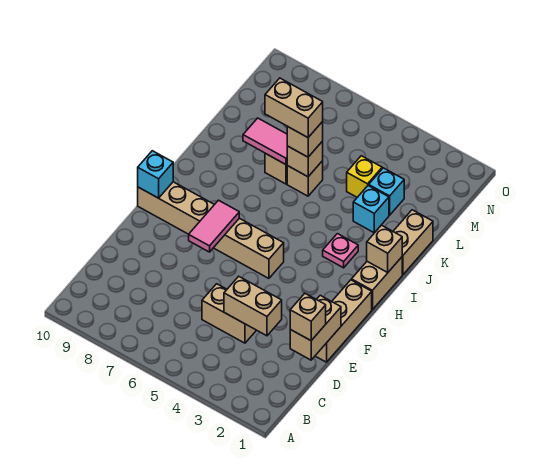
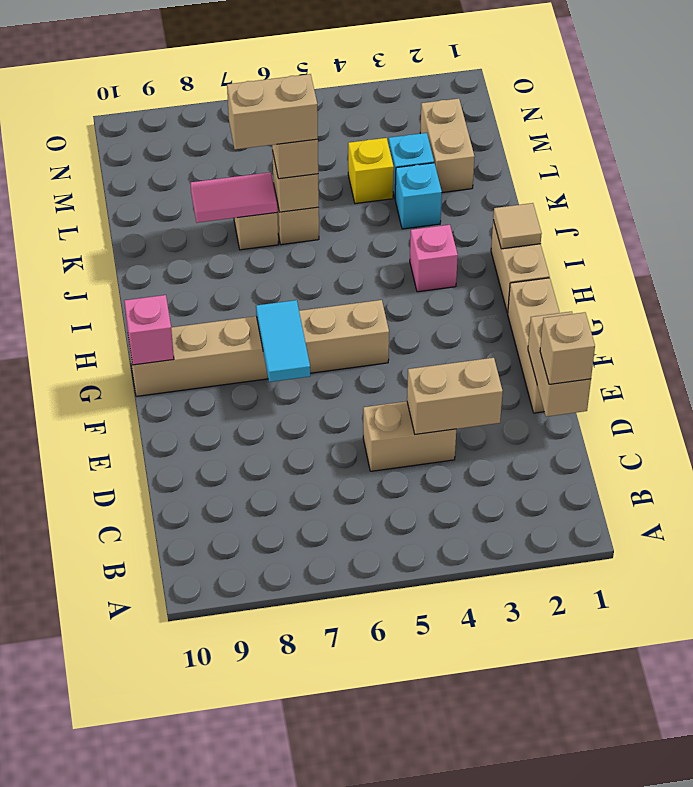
pink 1x2 tile [189,200,239,252] -> cyan 1x2 tile [256,300,310,382]
cyan 1x1 brick [138,151,173,198] -> pink 1x1 brick [124,295,174,365]
tan 1x1 brick [367,225,402,272] -> tan 1x1 tile [493,203,542,249]
pink 1x1 plate [323,234,358,268] -> pink 1x1 brick [410,225,458,292]
tan 1x2 brick [393,210,433,274] -> tan 1x2 brick moved to [420,98,474,192]

